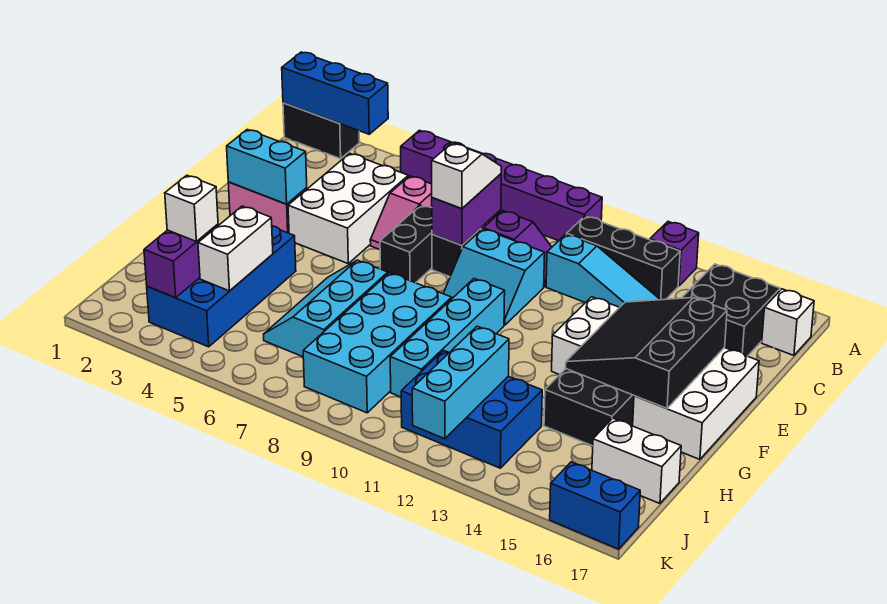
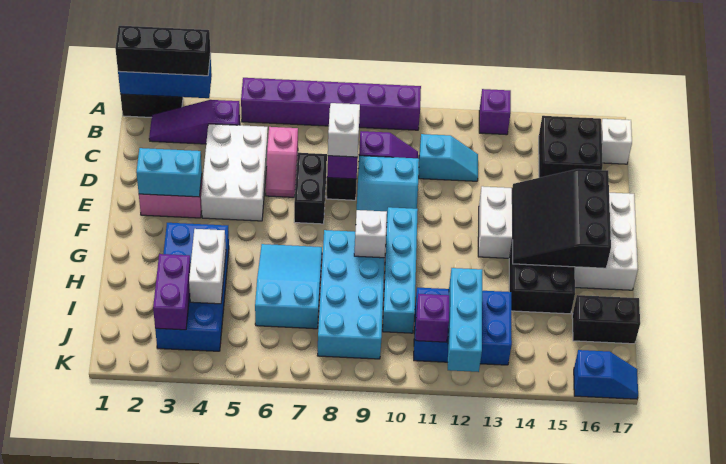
none -> purple 1x3 slope [149,100,240,144]
black 1x3 brick [567,216,680,300] -> black 1x3 brick moved to [115,26,211,76]
cyan 1x3 slope [546,234,660,307] -> cyan 1x2 slope [419,134,478,181]
cyan 2x3 slope [264,260,388,357] -> cyan 2x3 slope turned to [255,244,322,329]
white 1x1 brick [165,175,218,242] -> white 1x1 brick moved to [354,210,387,258]
white 1x2 brick [592,418,681,503] -> black 1x2 brick [572,295,640,344]
none -> purple 1x1 brick [416,294,449,342]
blue 1x2 brick [550,462,640,549] -> blue 1x2 slope [574,350,638,399]

